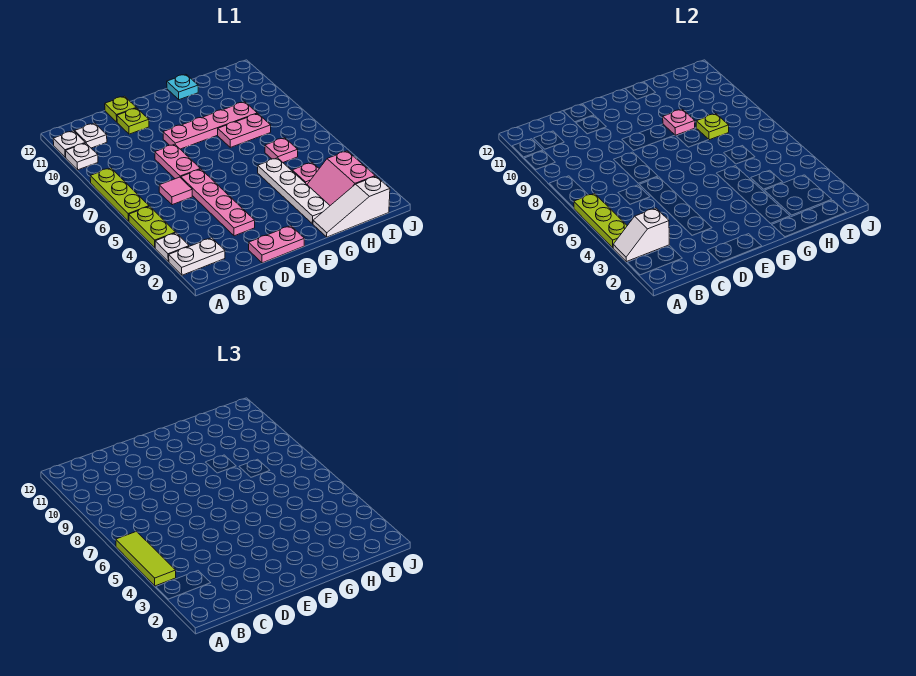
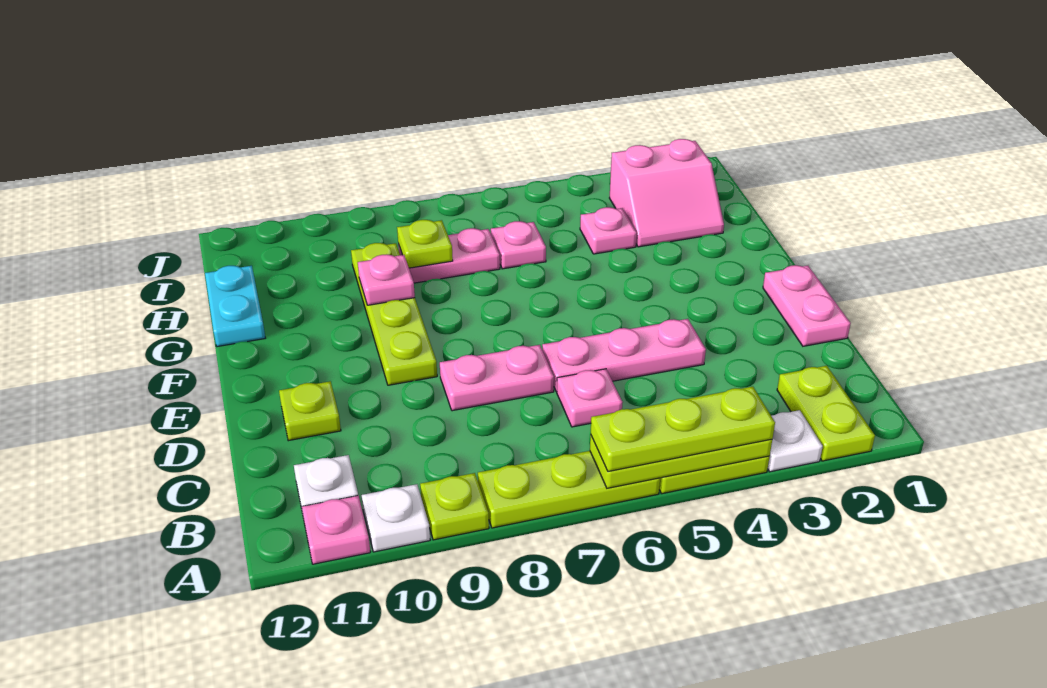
white 1x2 plate [169,238,225,275] -> lime 1x2 plate [777,366,875,461]
white 1x2 slope [613,208,669,262] -> none
lime 1x3 tile [116,531,176,586] -> lime 1x3 plate [591,387,775,472]
white 1x1 plate [53,131,85,157] -> pink 1x1 plate [302,496,370,564]
pink 1x1 tile [159,177,192,205] -> pink 1x1 plate [557,369,623,427]
pink 1x4 plate [180,169,255,236] -> pink 1x3 plate [542,319,706,392]
lime 1x1 plate [105,96,136,122] -> lime 1x1 plate moved to [420,473,489,540]
pink 1x4 plate [163,102,257,149] -> lime 1x4 plate [351,243,437,385]
white 1x3 slope [313,176,390,237] -> none
white 1x4 plate [258,158,330,224] -> none
pink 1x2 plate [218,114,271,147] -> pink 1x2 plate turned to [398,228,500,283]
cyan 1x1 plate [167,74,198,100] -> cyan 1x2 plate [205,266,265,347]

